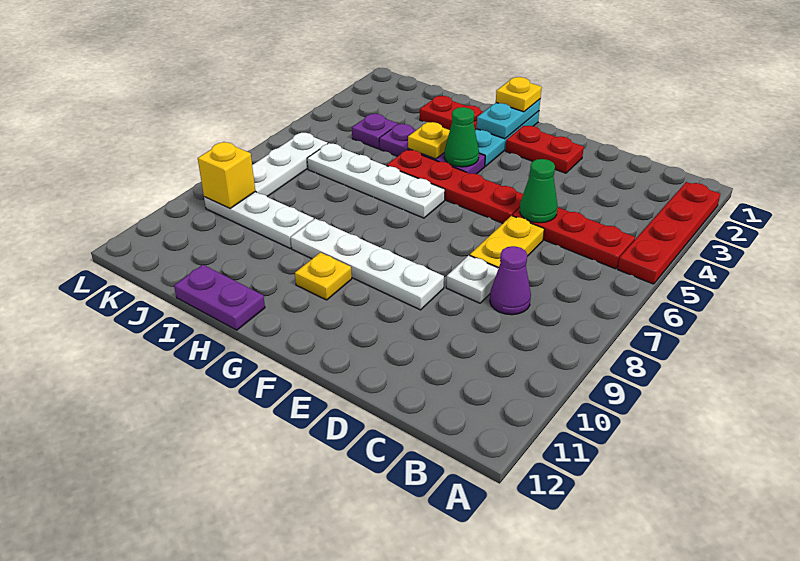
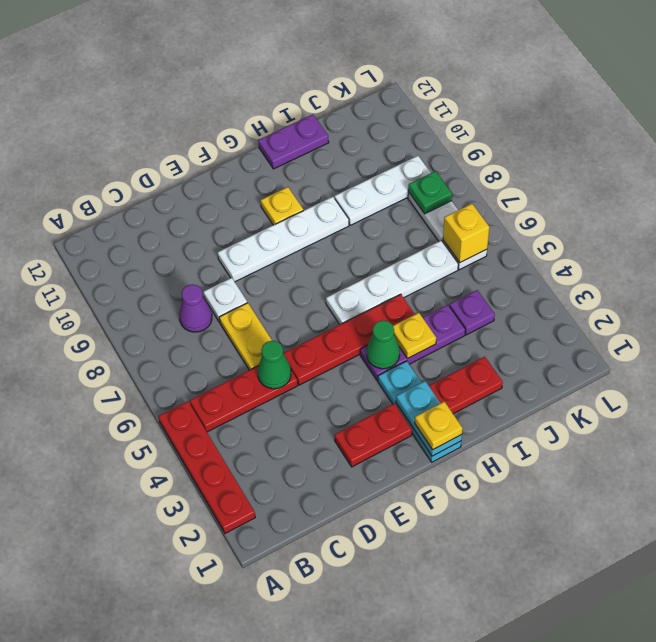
none -> green 1x1 plate [408,171,452,214]
yellow 1x1 brick [198,142,255,208] -> yellow 1x1 brick moved to [443,204,489,262]

